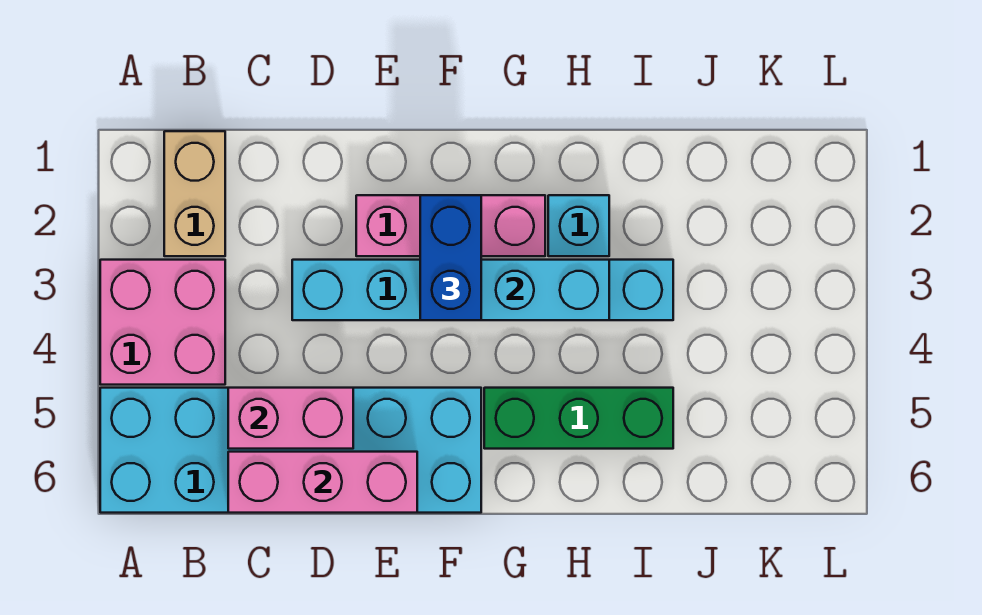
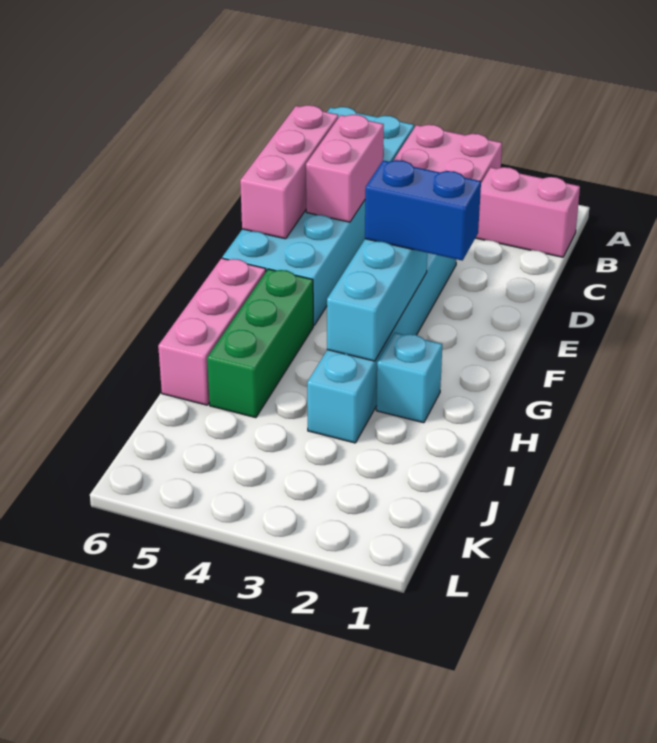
tan 1x2 brick [164,131,225,256] -> pink 1x2 brick [476,167,580,257]
pink 1x3 brick [356,195,545,256] -> pink 1x3 brick moved to [158,258,266,405]

